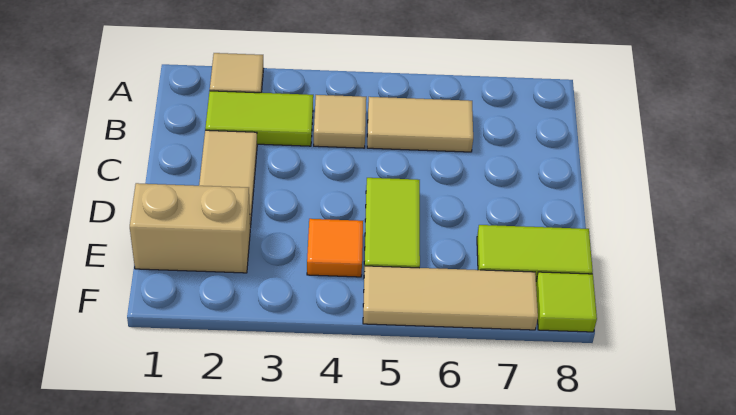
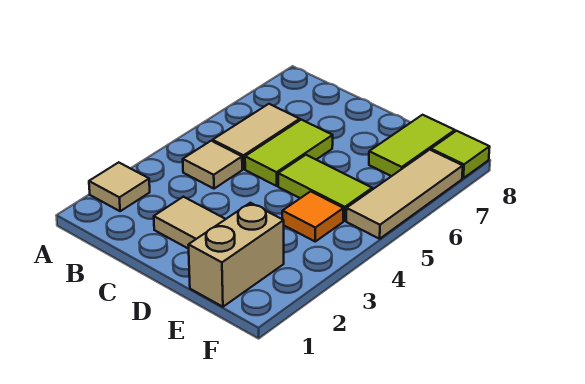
lime 1x2 tile [205,91,313,146] -> lime 1x2 tile moved to [245,120,333,186]

